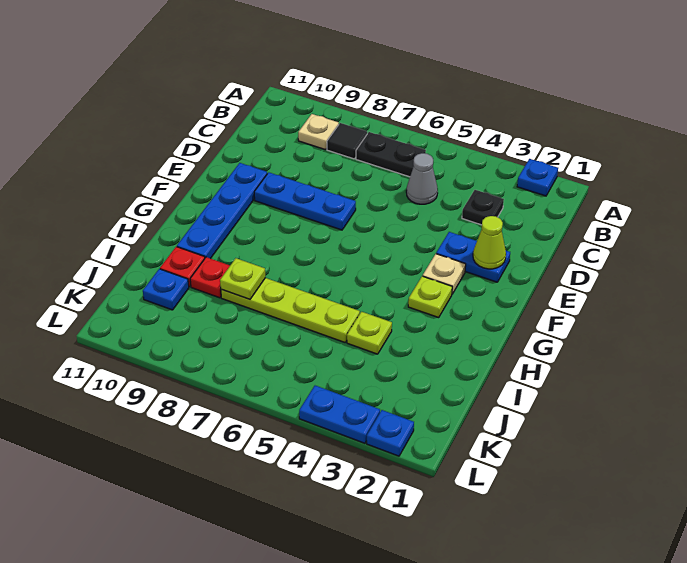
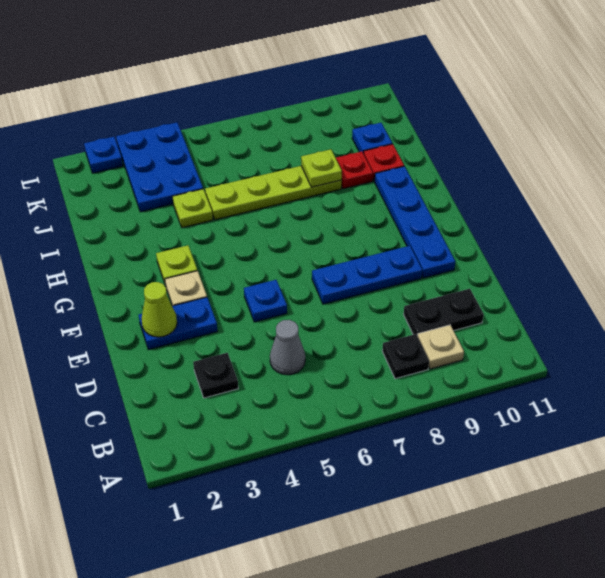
blue 1x1 plate [517,159,558,196] -> blue 1x1 plate moved to [244,280,287,322]
black 1x2 plate [356,132,426,177] -> black 1x2 plate moved to [404,289,484,336]
black 1x1 tile [327,123,367,159] -> black 1x1 plate [382,334,429,379]
blue 1x2 plate [299,386,380,443] -> blue 2x3 plate [116,122,203,212]

